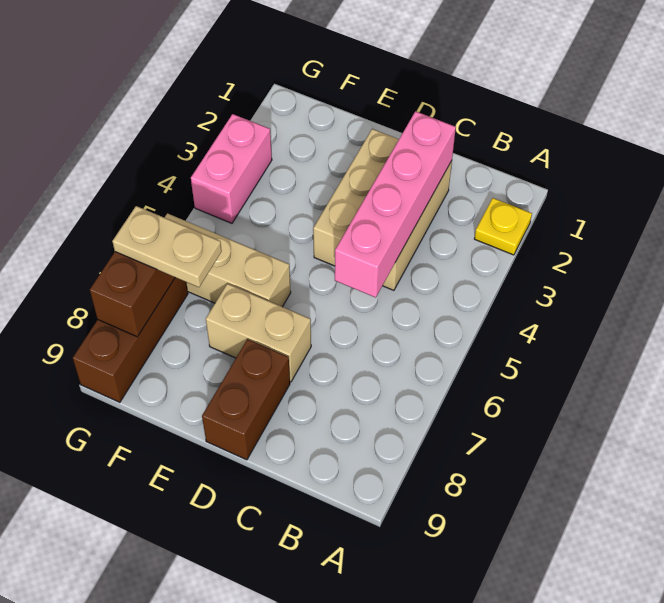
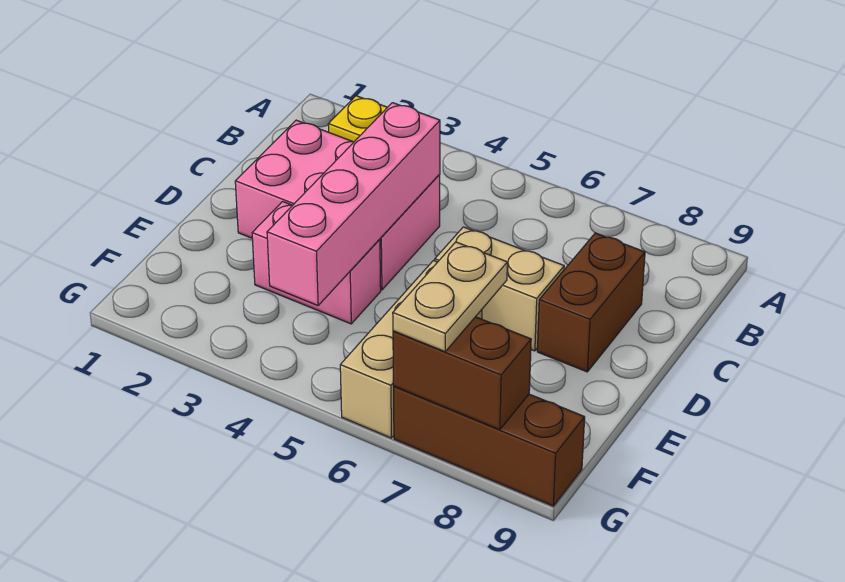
tan 2x3 brick [313,129,452,290] -> pink 2x3 brick [235,120,440,290]
pink 1x4 brick [335,111,456,298] -> pink 1x4 brick turned to [267,103,440,305]
tan 1x2 brick [206,284,311,382] -> tan 1x2 brick turned to [435,227,564,351]
brown 1x2 brick [202,339,290,460] -> brown 1x2 brick turned to [537,233,645,372]
pink 1x2 brick [191,114,272,223] -> pink 1x2 brick moved to [252,202,381,324]

